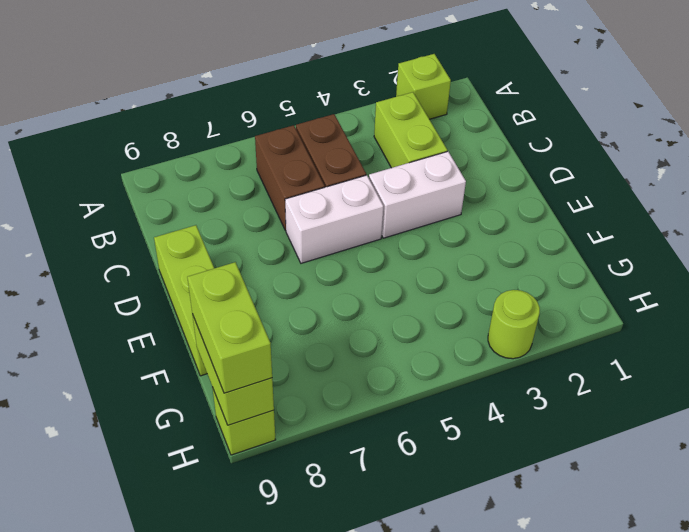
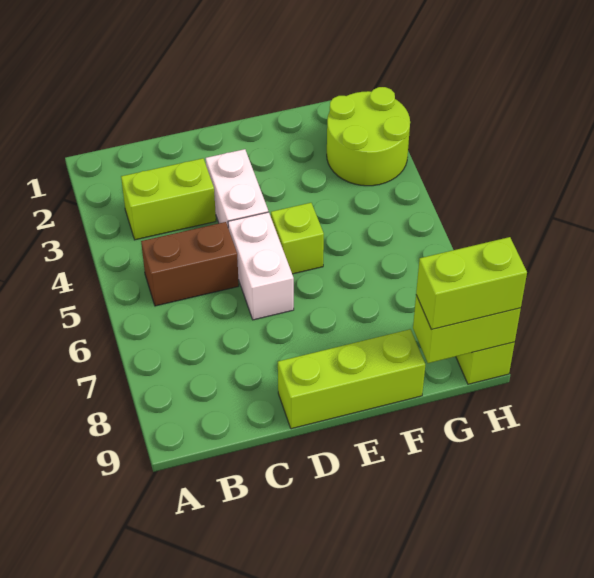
lime 1x1 brick [396,54,451,119] -> lime 1x1 brick moved to [271,203,324,274]
brown 1x2 brick [255,125,325,231] -> none
lime 1x1 round brick [488,290,540,359] -> lime 2x2 round brick [327,87,410,186]

